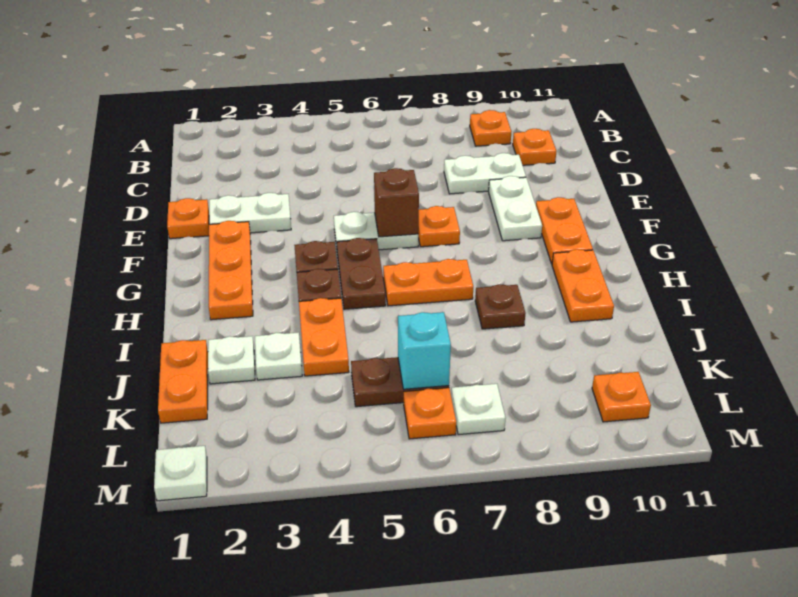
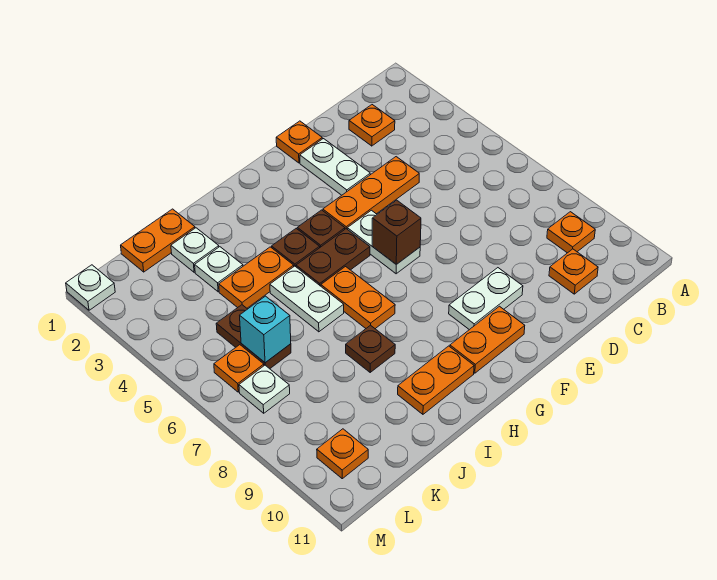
white 1x2 plate [444,153,526,194] -> white 1x2 plate moved to [270,266,344,332]
orange 1x3 plate [209,221,253,320] -> orange 1x3 plate moved to [323,157,419,229]
orange 1x1 plate [418,206,460,247] -> orange 1x1 plate moved to [349,105,395,146]

